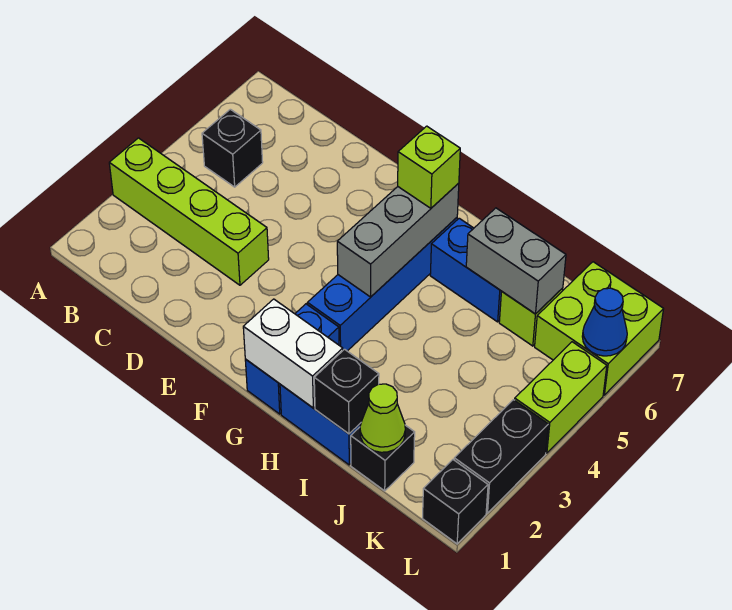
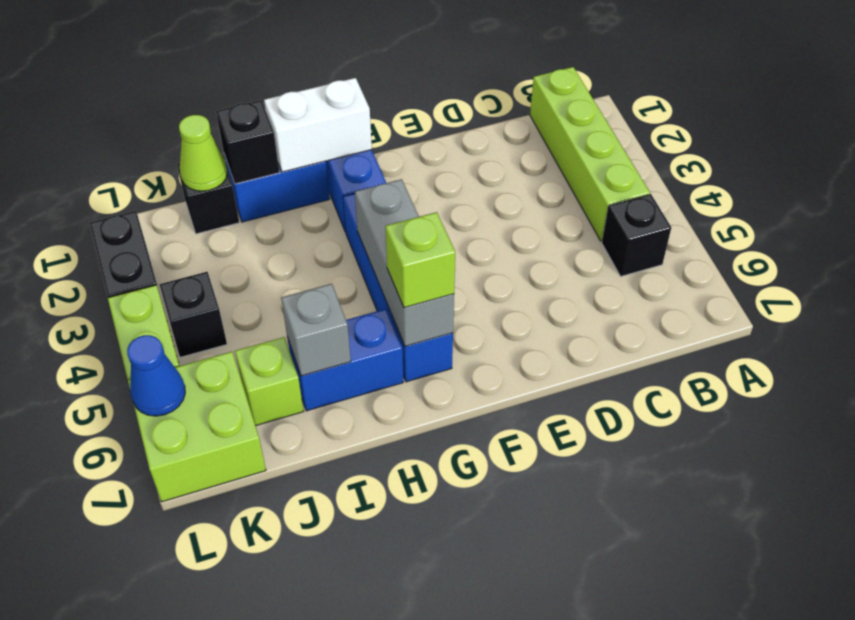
lime 1x4 brick [109,138,269,285] -> lime 1x4 brick turned to [530,67,650,241]
grey 1x2 brick [466,208,566,314] -> grey 1x1 brick [281,284,351,376]
black 1x1 brick [422,460,488,544] -> black 1x1 brick moved to [159,272,227,357]

